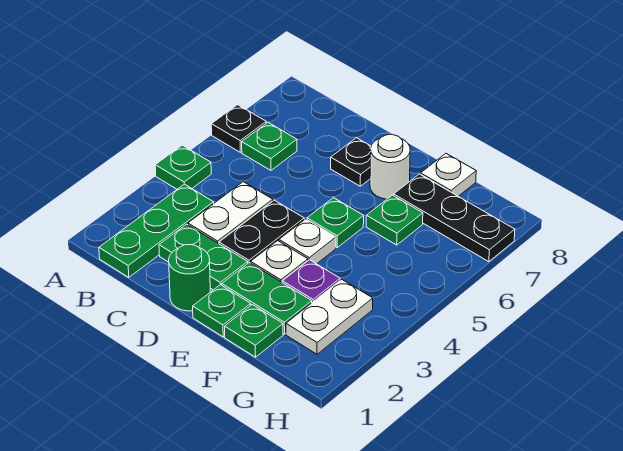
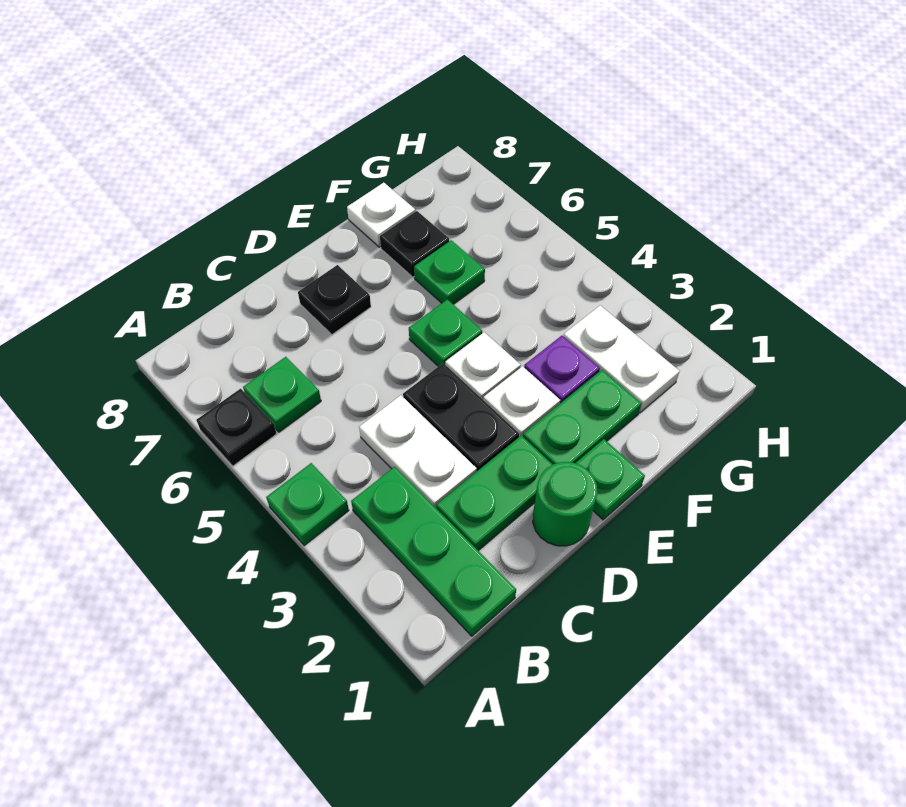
white 1x1 round brick [370,135,410,199] -> none
green 1x1 plate [225,305,283,357] -> none
black 1x3 plate [394,174,515,262] -> black 1x1 plate [380,211,449,277]

